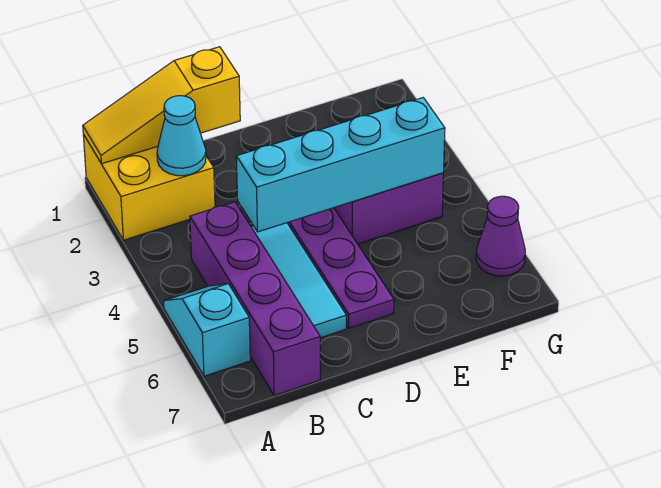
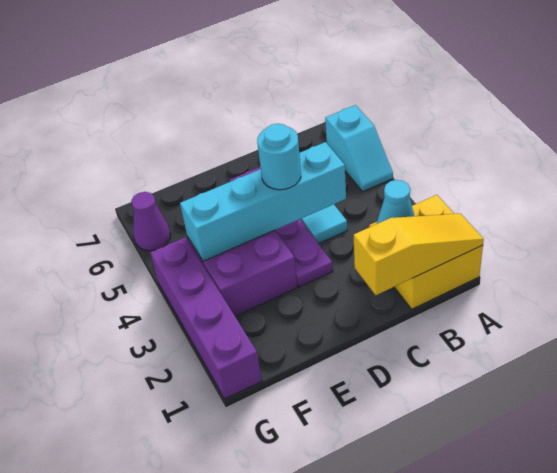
purple 1x4 brick [190,202,320,396] -> purple 1x4 brick moved to [150,237,262,399]
none -> cyan 1x1 round brick [257,124,301,190]

